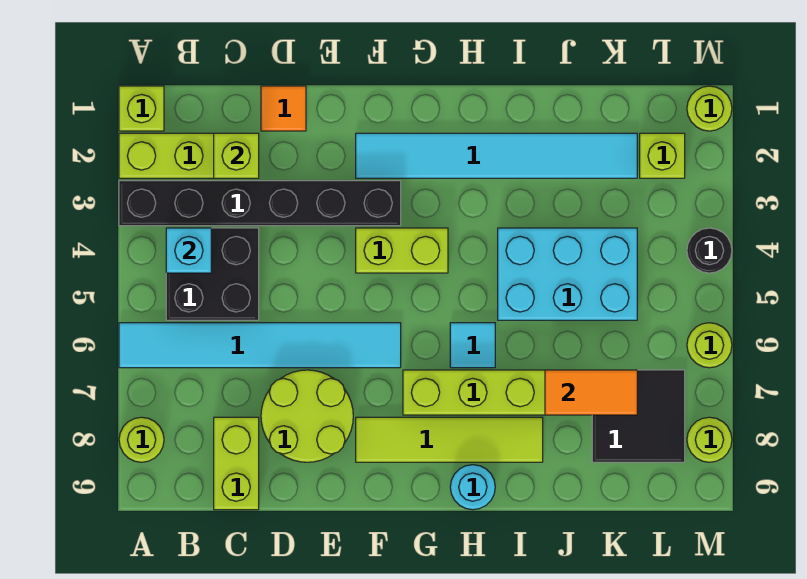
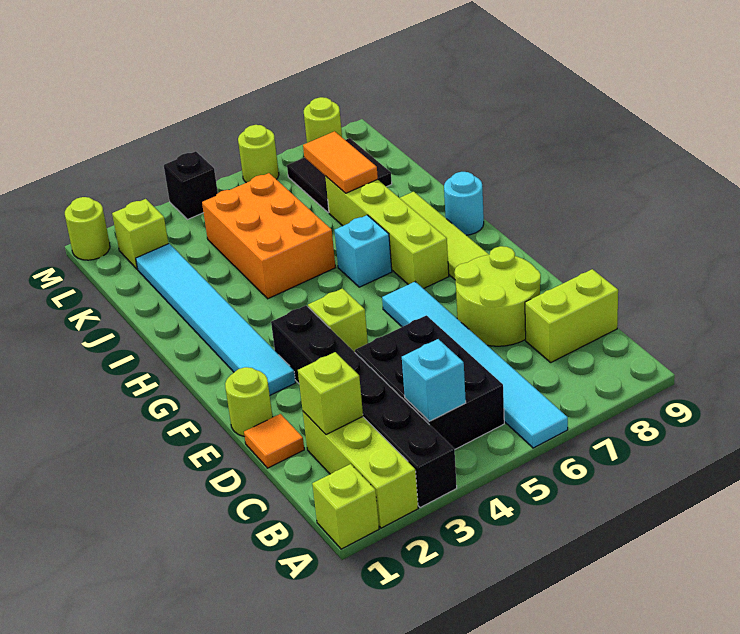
lime 1x1 round brick [119,417,164,462] -> lime 1x1 round brick moved to [225,367,273,437]
black 2x2 brick [166,228,259,320] -> black 2x3 brick [355,315,504,449]
lime 1x2 brick [356,228,448,273] -> lime 1x1 brick [308,288,368,352]
cyan 1x1 tile [450,323,495,368] -> cyan 1x1 brick [335,215,392,287]
cyan 2x3 brick [498,228,637,320] -> orange 2x3 brick [202,173,335,299]
black 1x1 round brick [687,228,732,273] -> black 1x1 brick [164,151,218,220]

